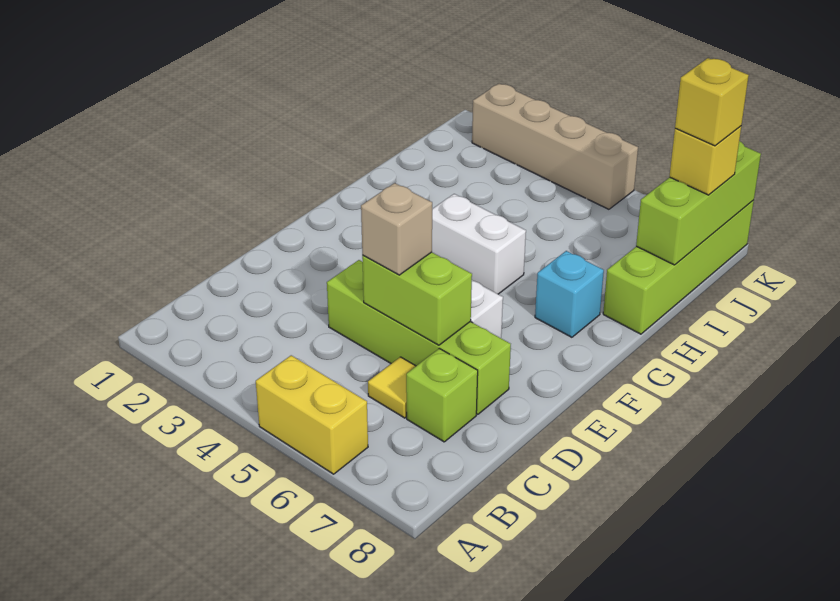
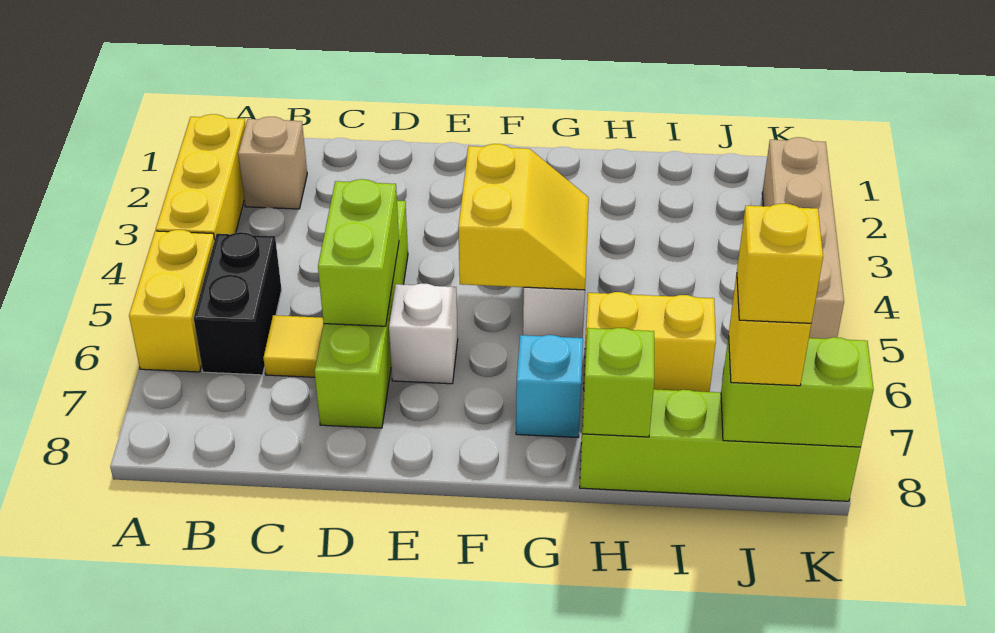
none -> yellow 1x3 brick [156,114,246,240]
none -> black 1x2 brick [194,232,282,375]
lime 1x1 brick [406,348,478,442] -> lime 1x1 brick moved to [583,328,654,437]
tan 1x1 brick [361,183,432,275] -> tan 1x1 brick moved to [238,117,307,209]
none -> yellow 2x2 slope [458,144,589,290]
none -> yellow 1x2 brick [584,292,716,392]
lime 1x3 brick [636,141,761,265] -> lime 1x2 brick [721,336,874,447]

